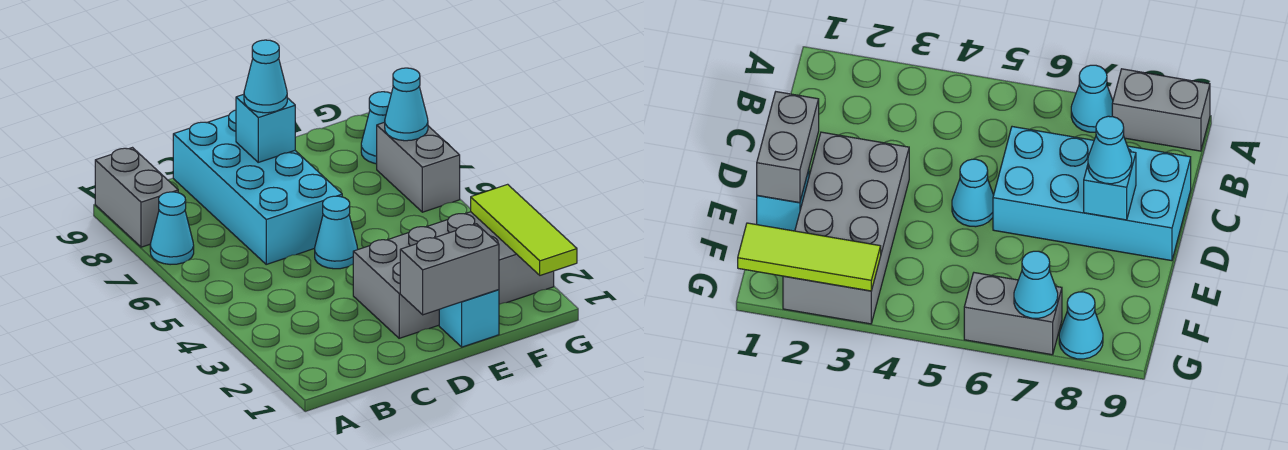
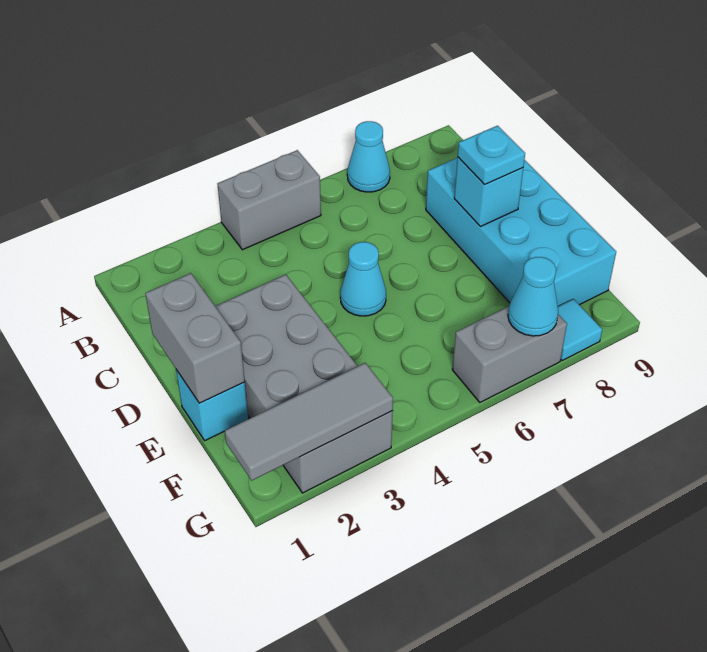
grey 1x2 brick [95,148,178,247] -> grey 1x2 brick moved to [217,150,321,250]
cyan 2x4 brick [173,110,342,264] -> cyan 2x4 brick turned to [426,158,616,306]
cyan 1x1 cone [244,40,287,113] -> cyan 1x1 plate [458,126,525,185]
lime 1x3 tile [471,184,577,275] -> grey 1x3 tile [225,363,393,480]
cyan 1x1 cone [361,92,391,164] -> cyan 1x1 tile [558,299,602,361]

